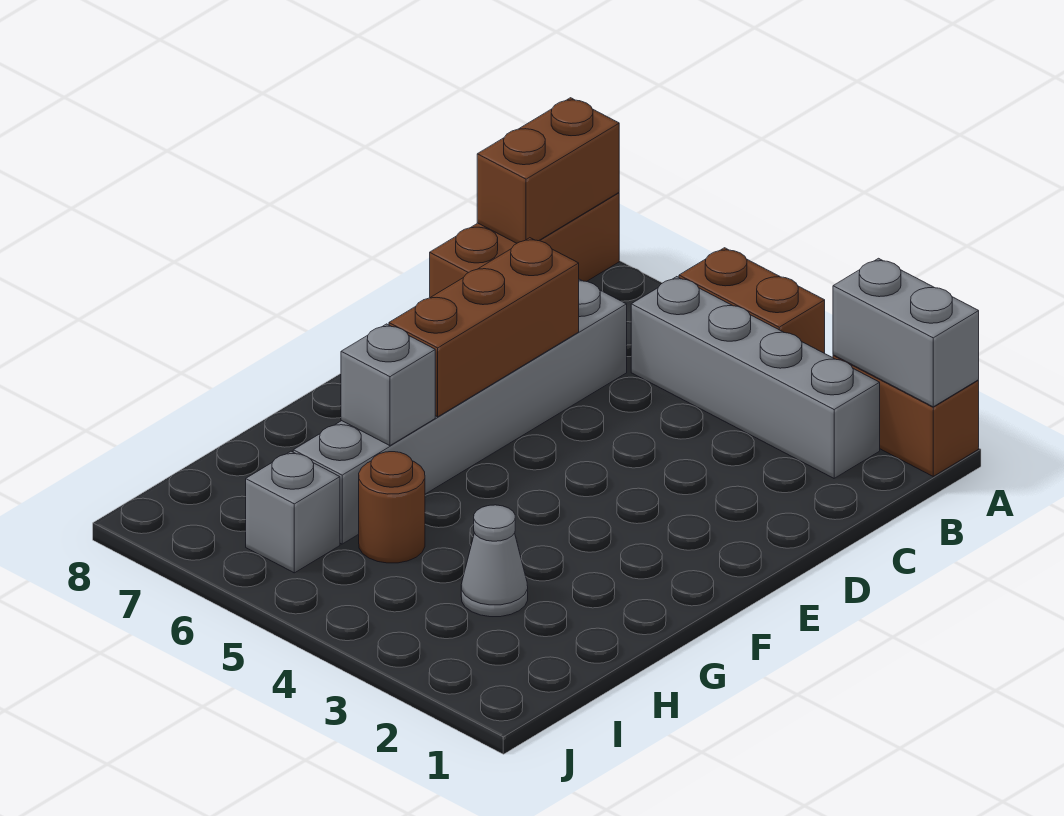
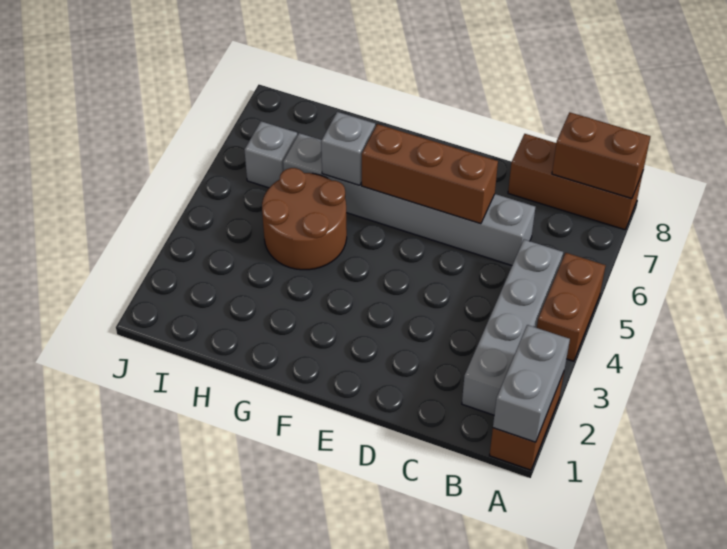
grey 1x1 cone [461,505,528,617] -> none
brown 1x1 round brick [359,452,425,563] -> brown 2x2 round brick [262,168,347,270]

